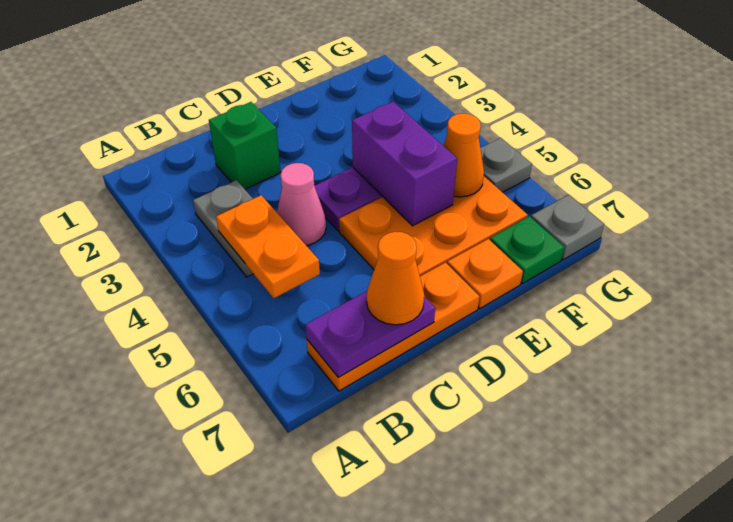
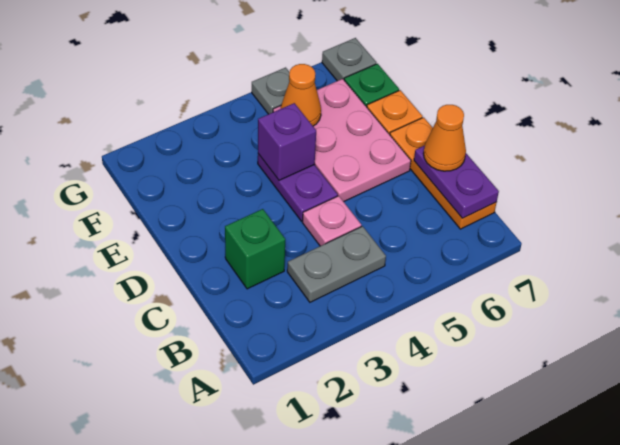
orange 1x2 plate [216,195,320,298] -> none
pink 1x1 cone [277,163,326,246] -> pink 1x1 plate [302,196,361,246]
orange 2x3 plate [339,177,528,276] -> pink 2x3 plate [273,79,411,202]
purple 1x2 brick [352,102,457,226] -> purple 1x1 brick [258,103,316,180]

